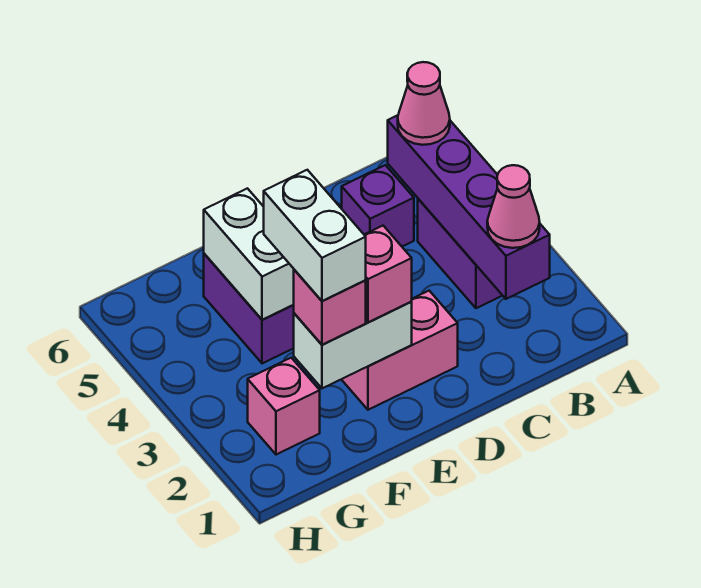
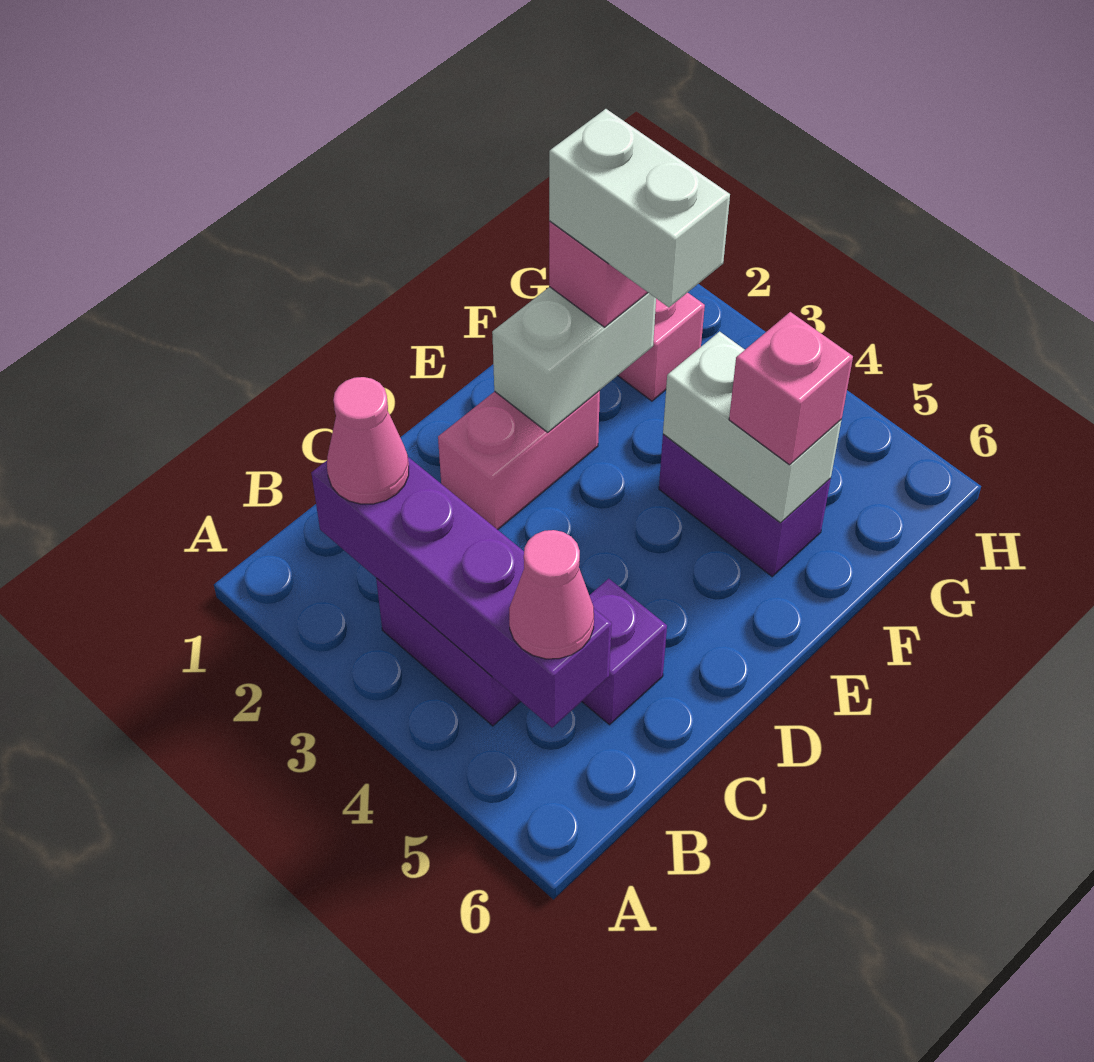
pink 1x1 brick [364,226,412,323] -> pink 1x1 brick moved to [729,312,853,465]

